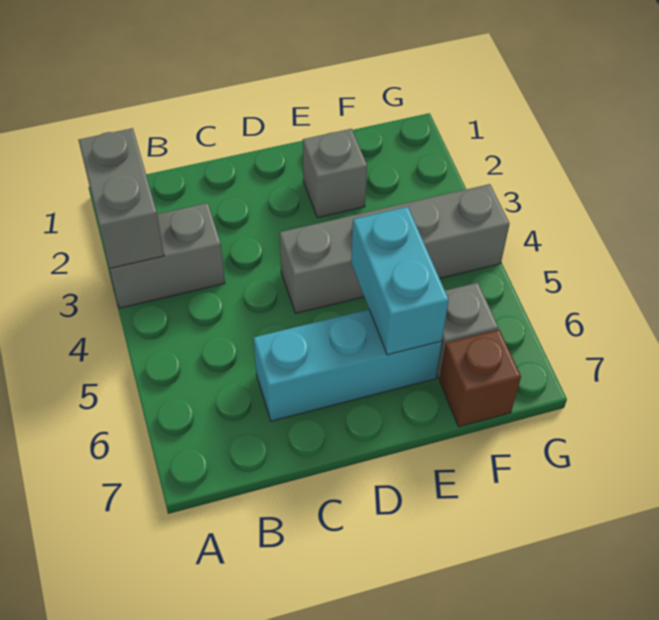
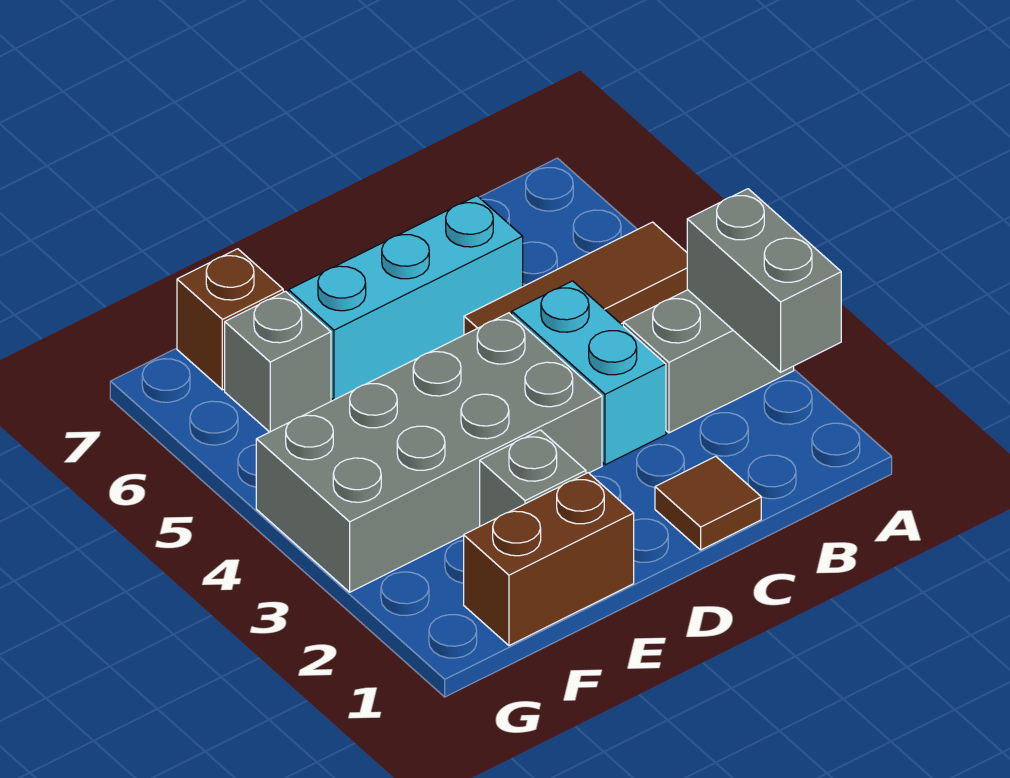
none -> brown 1x3 tile [464,222,687,335]
none -> brown 1x1 tile [655,456,761,550]
grey 1x4 brick [280,184,510,313] -> grey 2x4 brick [256,313,602,592]
none -> brown 1x2 brick [464,473,634,646]
cyan 1x2 brick [351,207,449,355] -> cyan 1x2 brick moved to [512,281,666,465]

